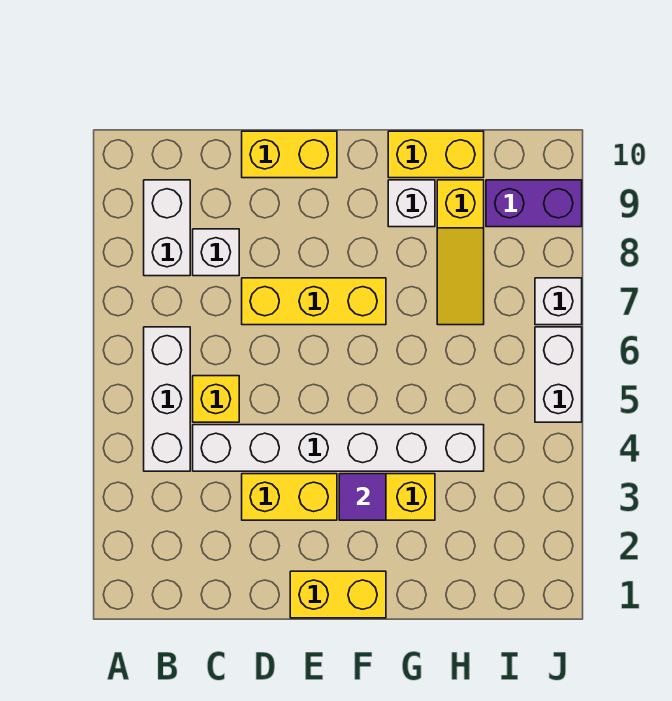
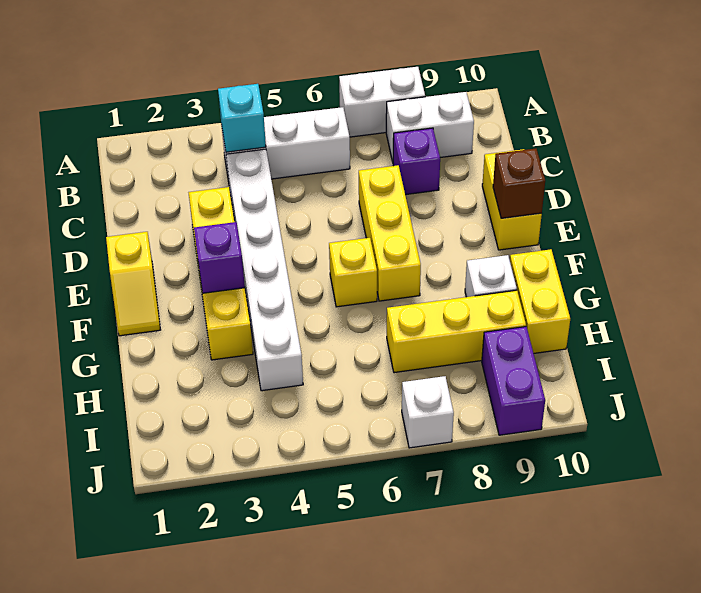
none -> cyan 1x1 brick [218,84,266,152]
yellow 1x1 brick [193,376,239,422] -> yellow 1x1 brick moved to [329,238,377,307]
white 1x1 brick [193,229,239,276] -> purple 1x1 brick [393,128,440,195]
yellow 1x2 brick [290,571,386,618] -> yellow 1x2 slope [106,232,160,336]
none -> brown 1x1 brick [493,149,545,218]
purple 1x1 tile [339,474,386,520] -> purple 1x1 brick [194,222,245,293]
yellow 1x3 slope [437,180,484,325] -> yellow 1x3 brick [387,290,526,373]
white 1x2 brick [535,327,582,422] -> white 1x2 brick moved to [339,67,425,137]

